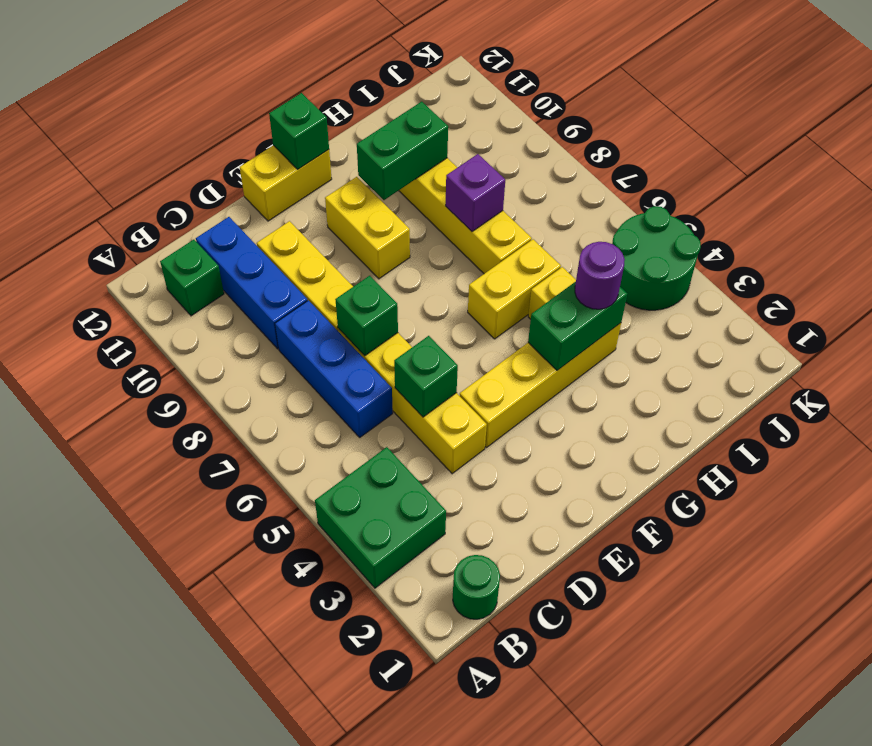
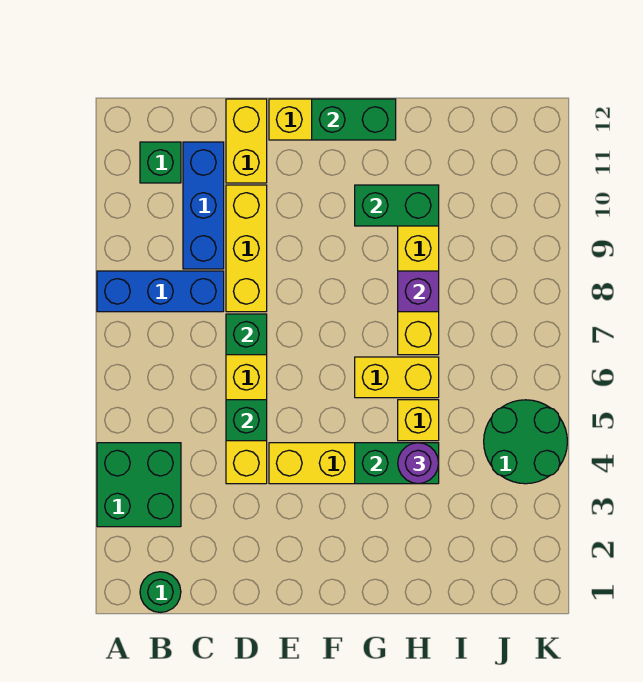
blue 1x3 brick [275,300,393,437] -> blue 1x3 brick turned to [97,271,224,312]
yellow 1x2 brick [325,177,410,279] -> yellow 1x2 brick moved to [226,99,267,183]
green 1x1 brick [269,93,329,169] -> green 1x2 brick [312,99,396,140]

